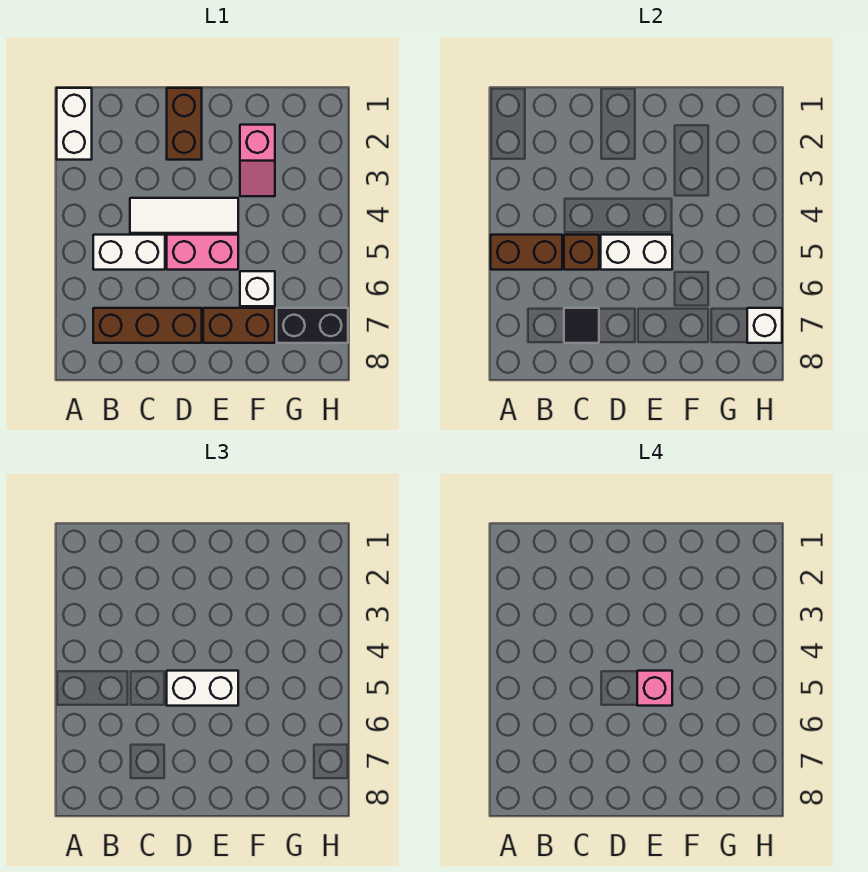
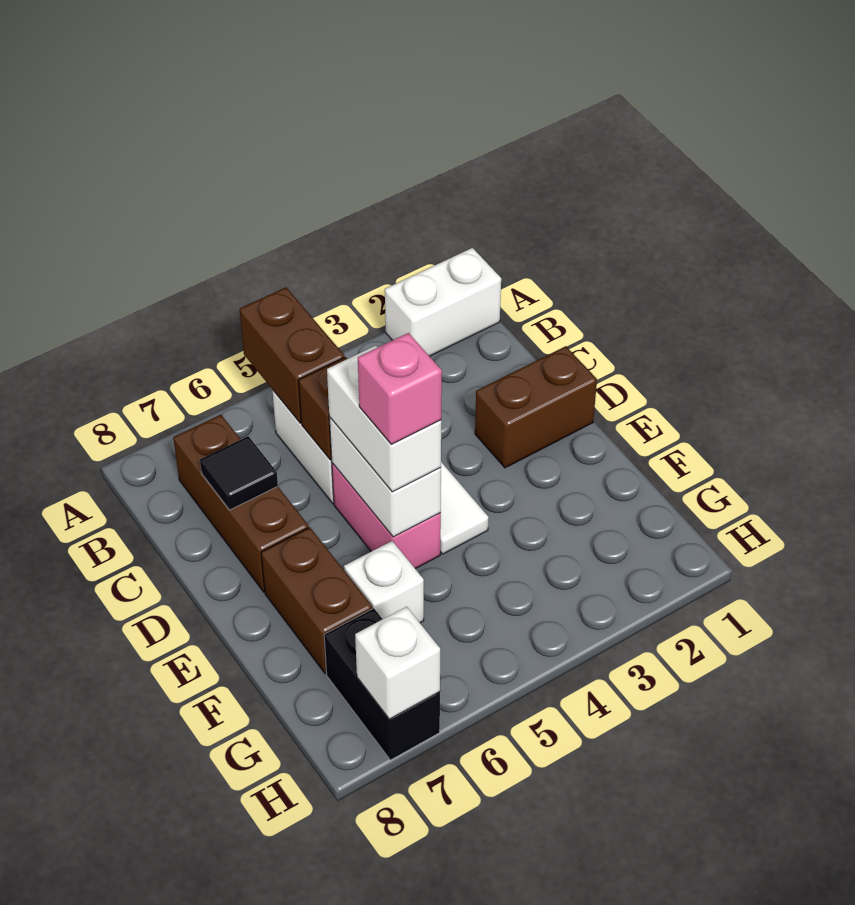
pink 1x2 slope [240,125,275,196] -> none

